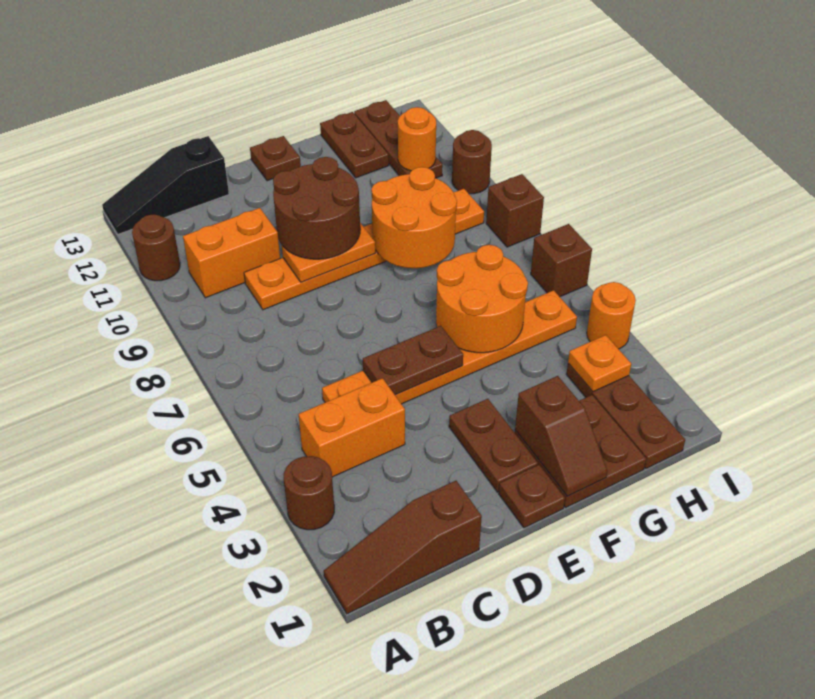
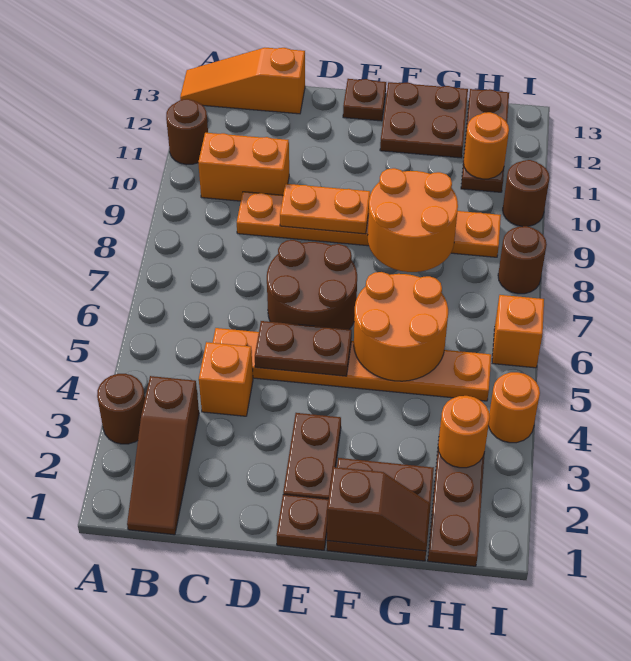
brown 1x3 slope [324,481,482,614] -> brown 1x3 slope turned to [127,376,199,535]
black 1x3 slope [102,136,229,234] -> orange 1x3 slope [180,48,305,114]
orange 1x2 brick [299,378,405,477] -> orange 1x1 brick [199,342,253,416]
brown 2x2 round brick [273,157,360,259] -> brown 2x2 round brick moved to [267,240,357,329]
brown 1x2 slope [515,376,607,496] -> brown 1x2 slope turned to [327,467,431,551]
brown 1x2 plate [320,112,389,178] -> brown 2x2 plate [380,82,468,158]
orange 1x1 plate [568,335,631,392] -> orange 1x1 round brick [438,396,490,468]
brown 1x1 brick [531,224,592,297] -> orange 1x1 brick [492,295,544,368]
brown 1x1 brick [486,174,544,247] -> brown 1x1 round brick [498,226,547,294]

